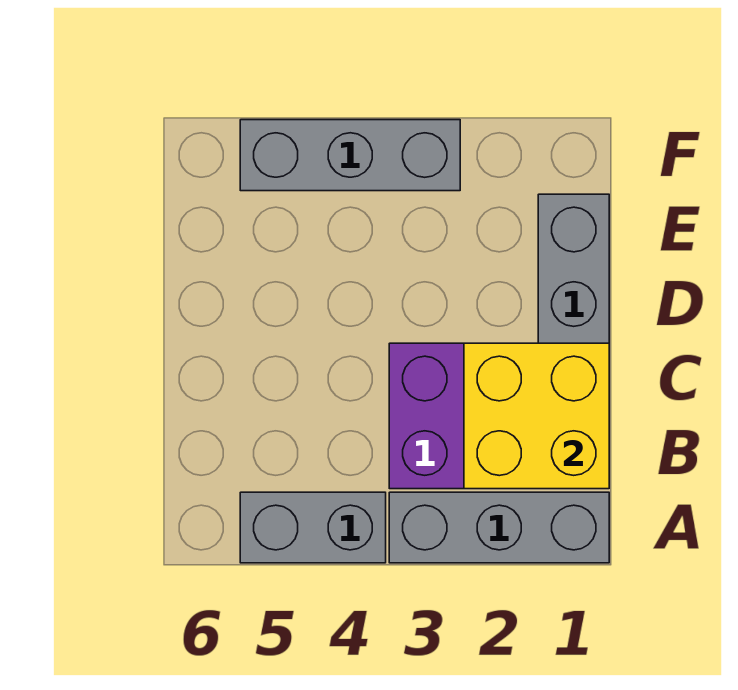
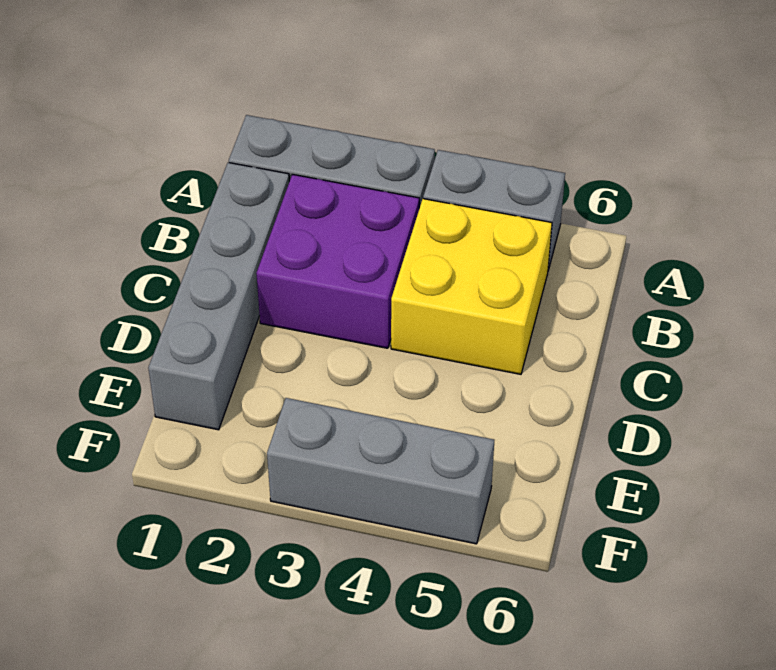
yellow 2x2 brick [464,343,609,489] -> yellow 2x2 brick moved to [391,199,552,374]

